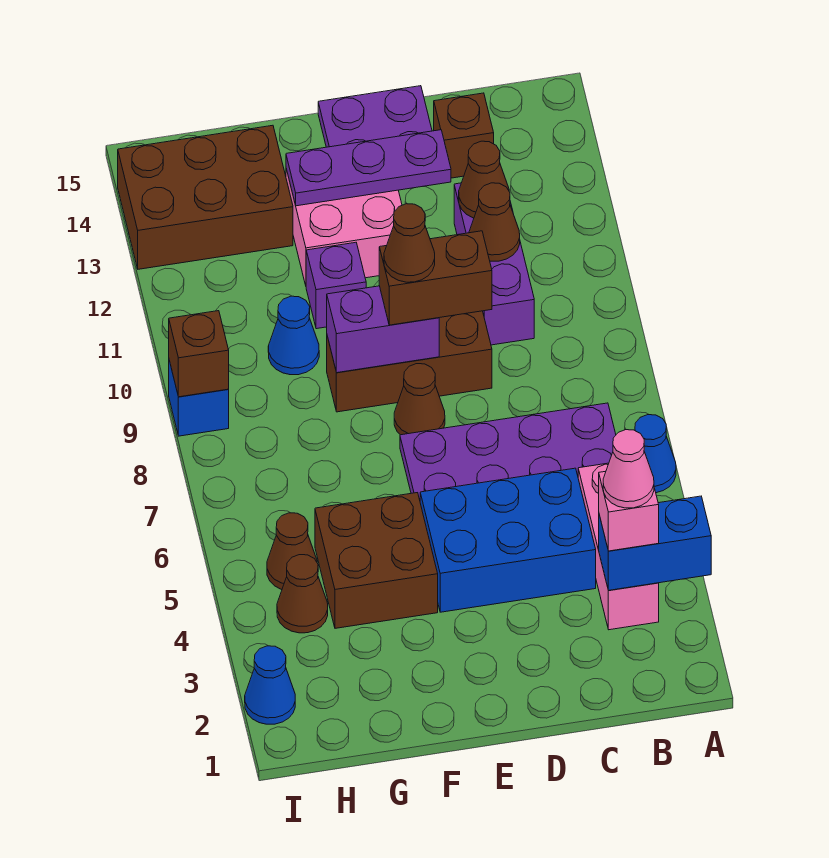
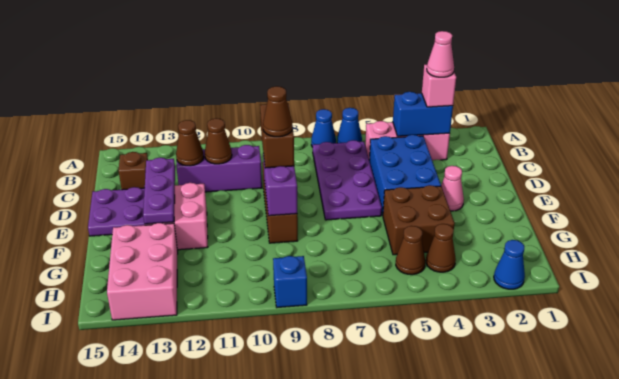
blue 1x2 brick [599,496,711,590] -> blue 1x2 brick turned to [393,92,453,136]
none -> pink 1x1 cone [441,166,464,211]
brown 1x1 cone [394,364,445,435] -> none
purple 1x1 brick [306,242,366,329] -> none
blue 1x1 cone [268,296,319,375] -> blue 1x1 cone moved to [311,109,336,147]
brown 2x3 brick [118,125,293,269] -> pink 2x3 brick [107,223,178,320]
brown 1x1 brick [169,311,229,397] -> none

